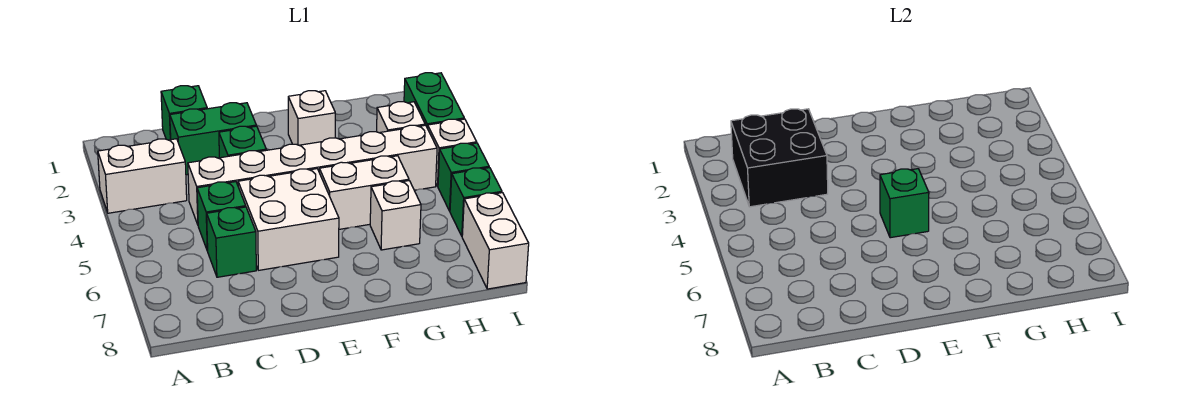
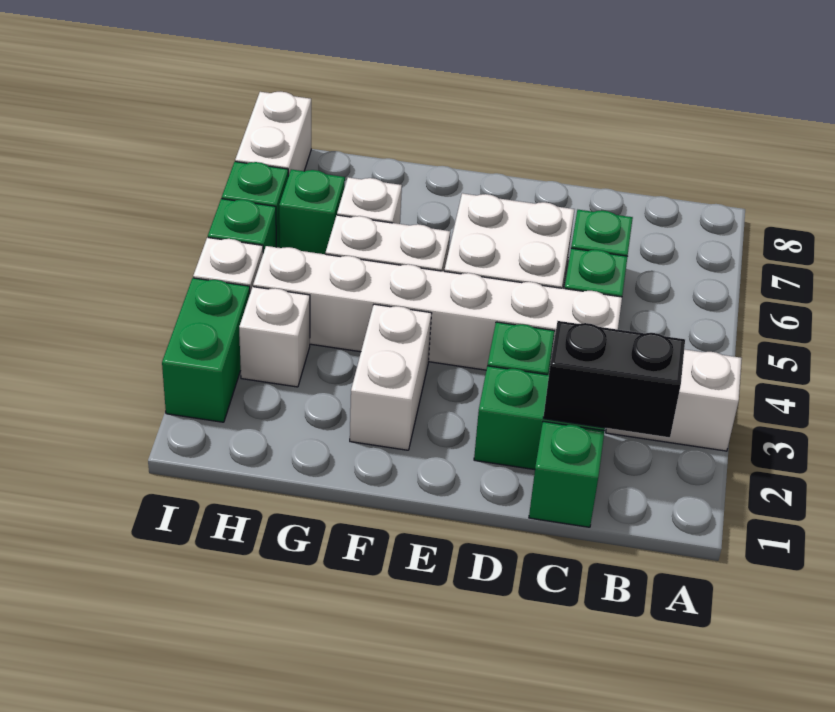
black 2x2 brick [731,109,828,207] -> black 1x2 brick [543,321,685,437]
green 1x1 brick [880,169,929,238] -> green 1x1 brick moved to [279,169,345,254]
white 1x1 brick [288,91,335,145] -> white 1x2 brick [350,304,432,450]

